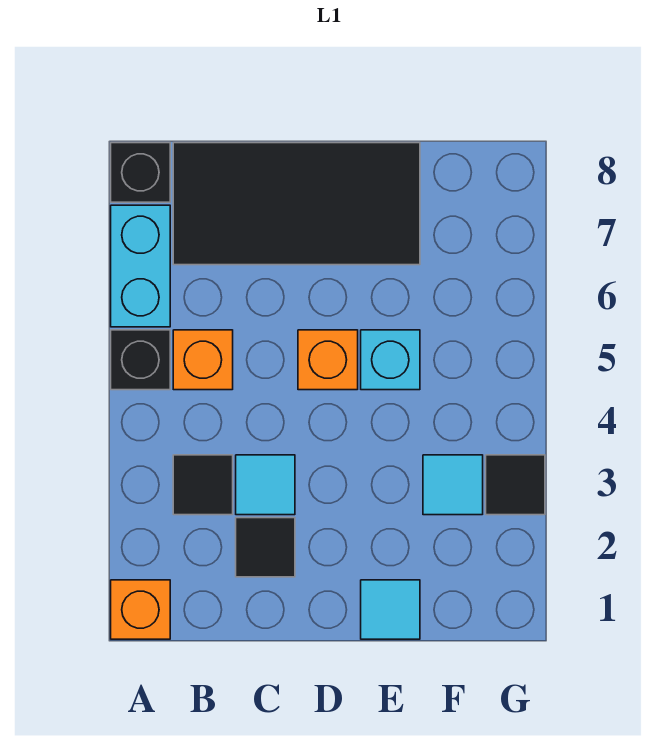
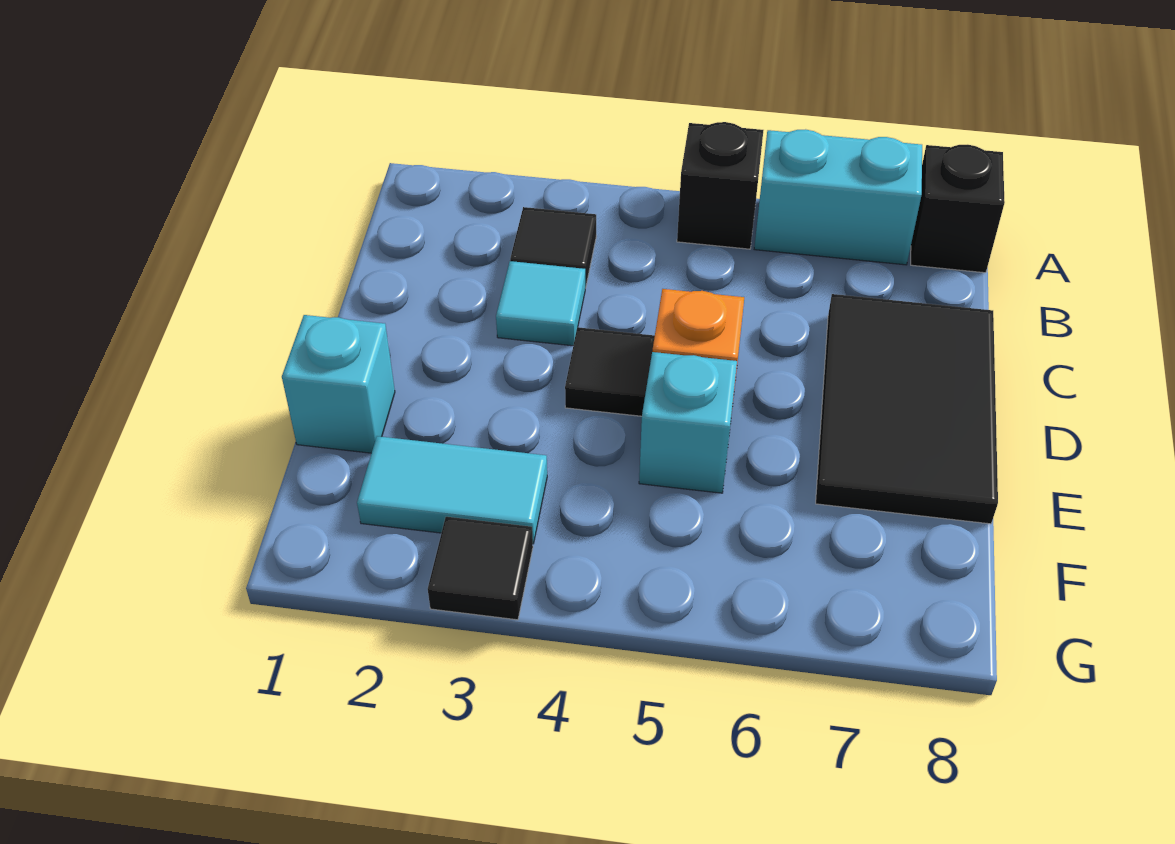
orange 1x1 brick [111,580,170,639] -> none
orange 1x1 brick [173,330,233,390] -> none
black 2x4 tile [173,143,420,265] -> black 2x3 tile [816,294,998,524]
black 1x1 tile [236,518,295,577] -> black 1x1 tile moved to [565,327,655,416]
cyan 1x1 tile [361,580,420,639] -> cyan 1x1 brick [282,315,395,453]
cyan 1x1 tile [423,455,483,515] -> cyan 1x2 tile [357,436,547,544]

